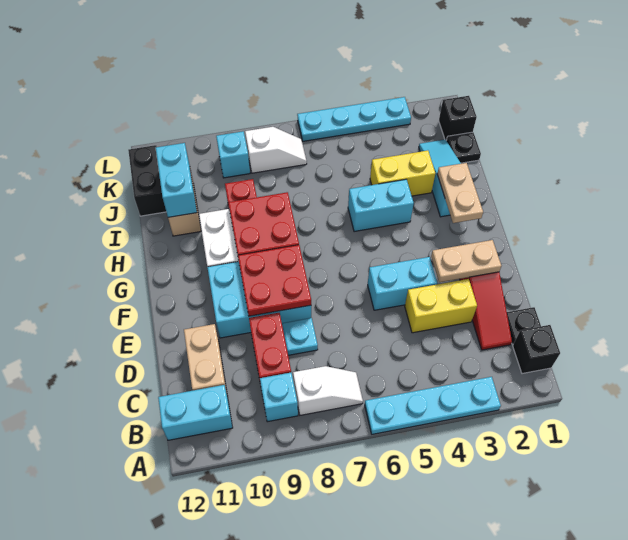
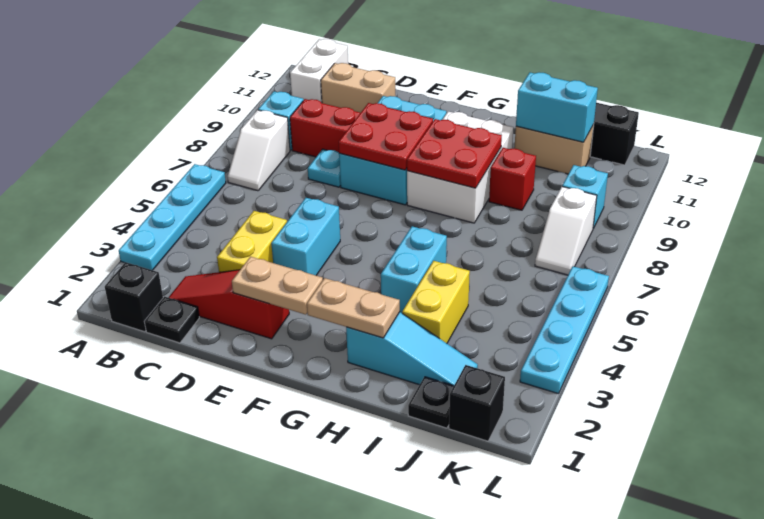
cyan 1x2 brick [158,385,233,440] -> white 1x2 brick [290,39,348,103]
tan 1x2 plate [431,240,501,282] -> tan 1x2 plate turned to [232,257,323,315]

